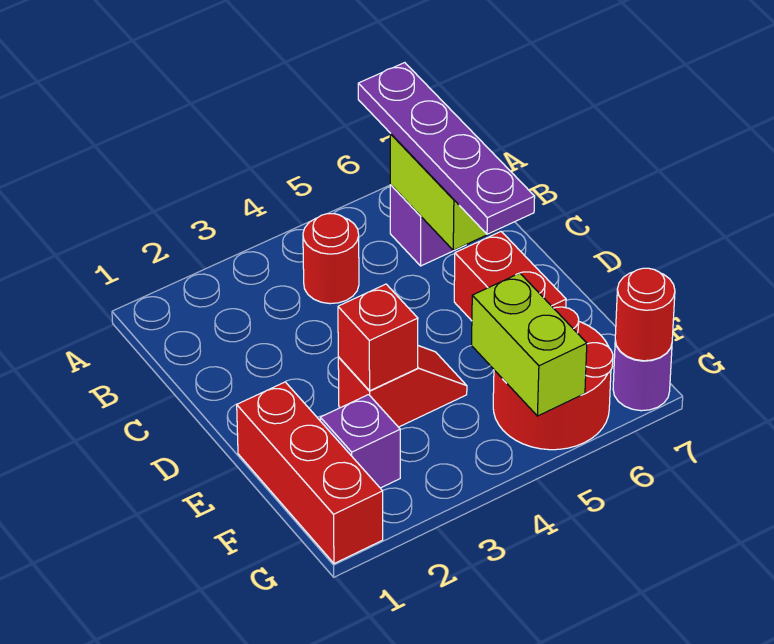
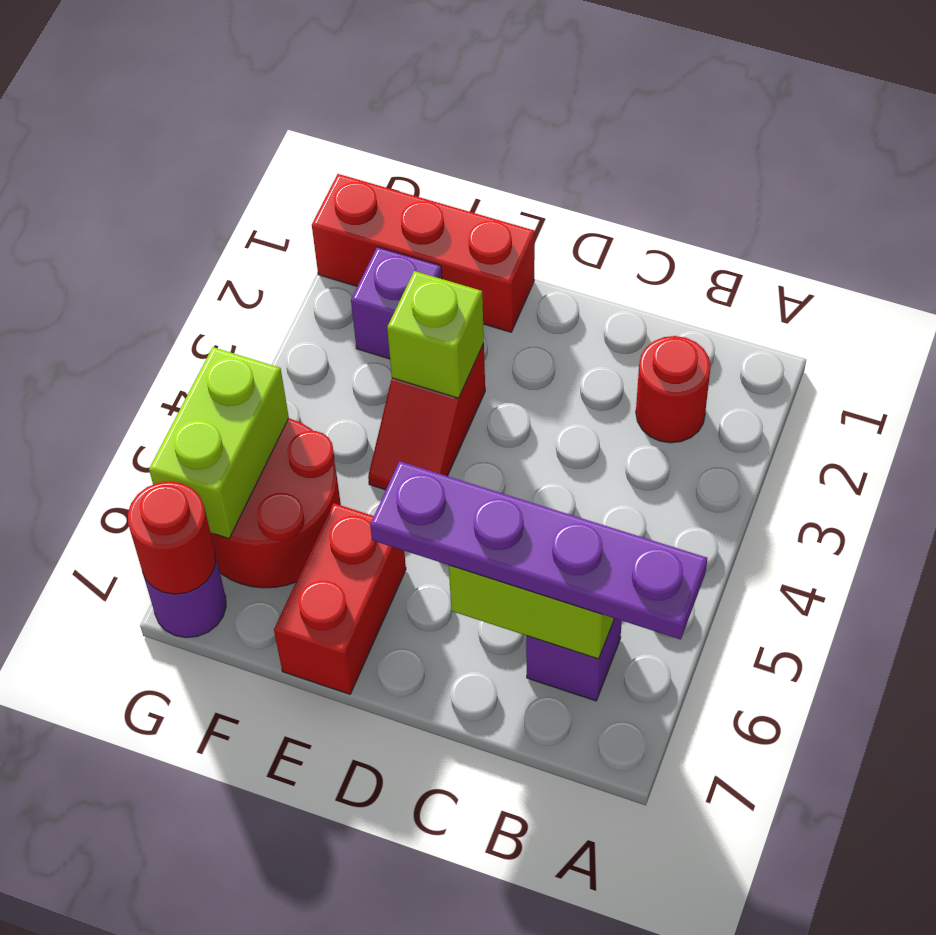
red 1x1 round brick [303,214,359,304] -> red 1x1 round brick moved to [636,336,711,443]
red 1x2 brick [454,232,566,321] -> red 1x2 brick turned to [274,503,406,694]
red 1x1 brick [338,284,418,391] -> lime 1x1 brick [387,271,484,398]
lime 1x2 brick [472,273,587,416] -> lime 1x2 brick turned to [149,347,289,539]

